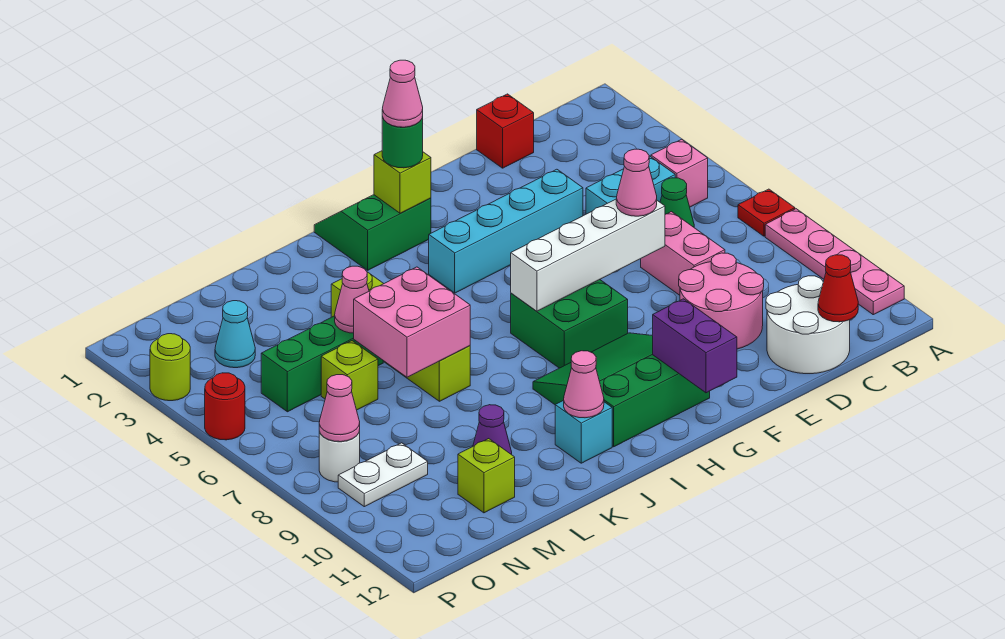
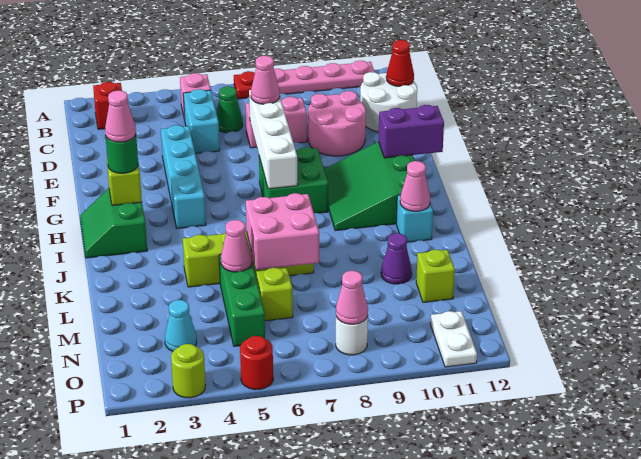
red 1x1 brick [477,94,534,168] -> red 1x1 brick moved to [93,82,122,129]
white 1x2 plate [338,443,428,507] -> white 1x2 plate moved to [430,311,477,367]

